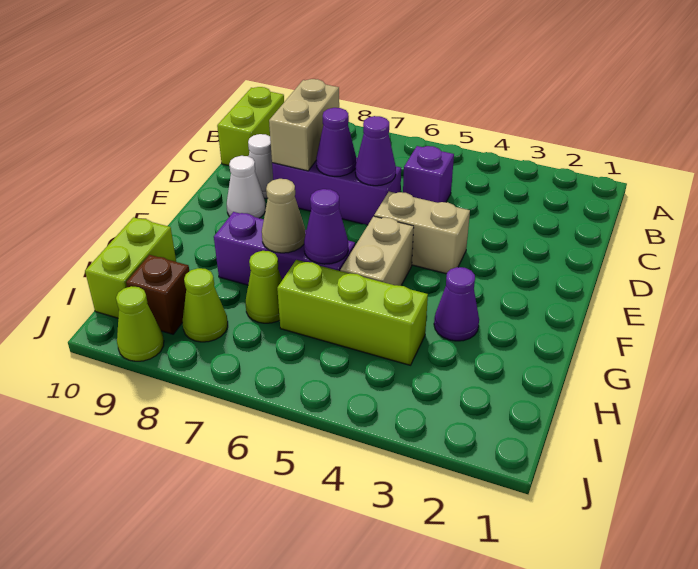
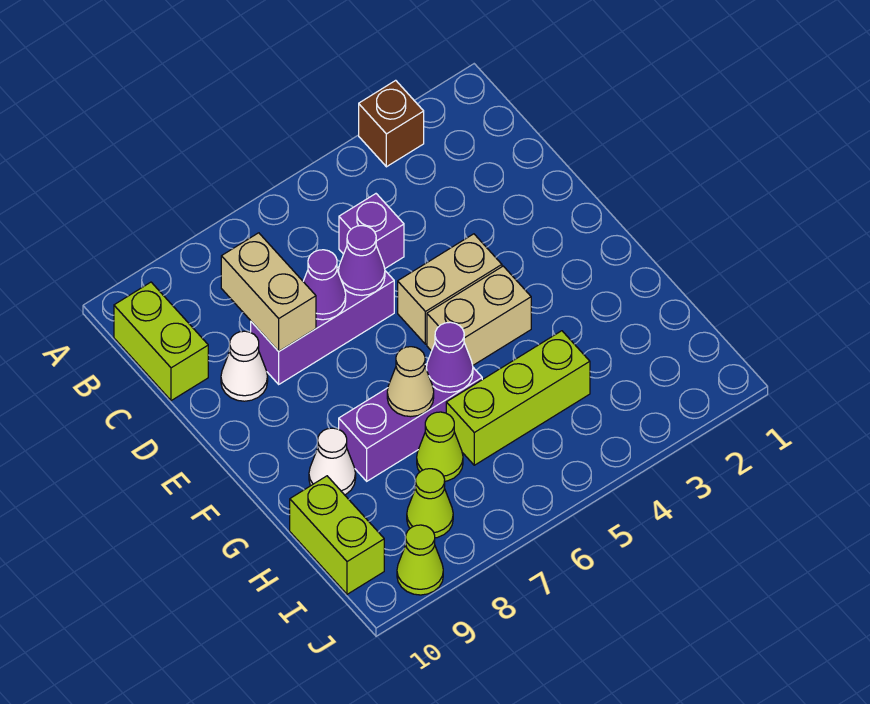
white 1x1 cone [227,156,266,218] -> white 1x1 cone moved to [309,428,356,495]
tan 1x2 brick [340,216,414,286] -> tan 1x2 brick turned to [427,266,531,365]
purple 1x1 cone [434,267,479,341] -> none
brown 1x1 brick [126,255,189,334] -> brown 1x1 brick moved to [359,80,424,167]

